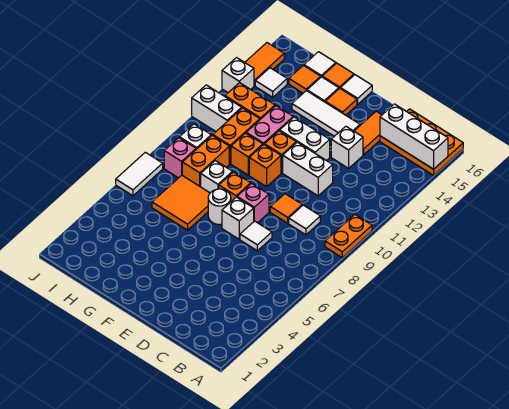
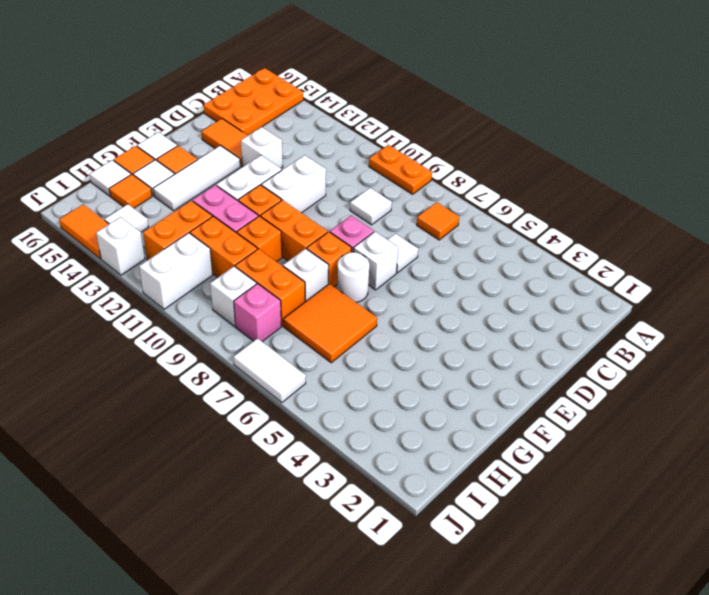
white 1x3 brick [380,104,448,169] -> none
orange 1x1 tile [270,194,302,223] -> orange 1x1 tile moved to [417,202,459,240]
orange 1x1 brick [249,145,281,187] -> orange 1x2 brick [261,200,328,261]

